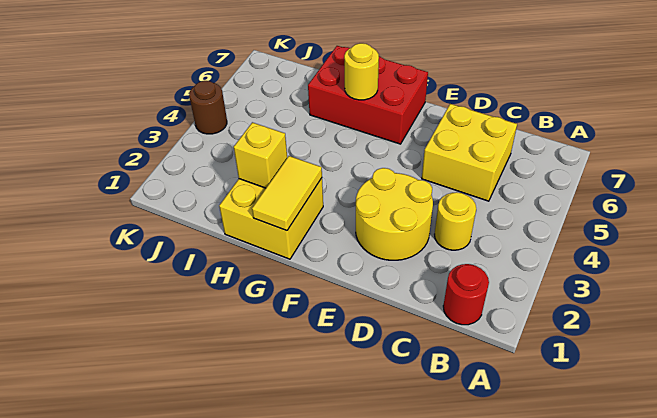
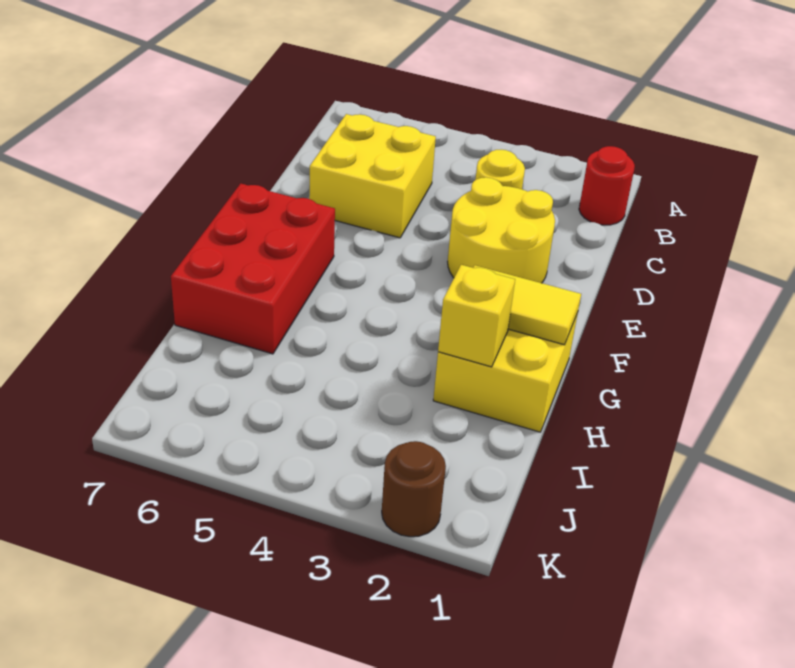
yellow 1x1 round brick [344,43,379,100] -> none
brown 1x1 round brick [189,81,227,134] -> brown 1x1 round brick moved to [382,441,446,537]

